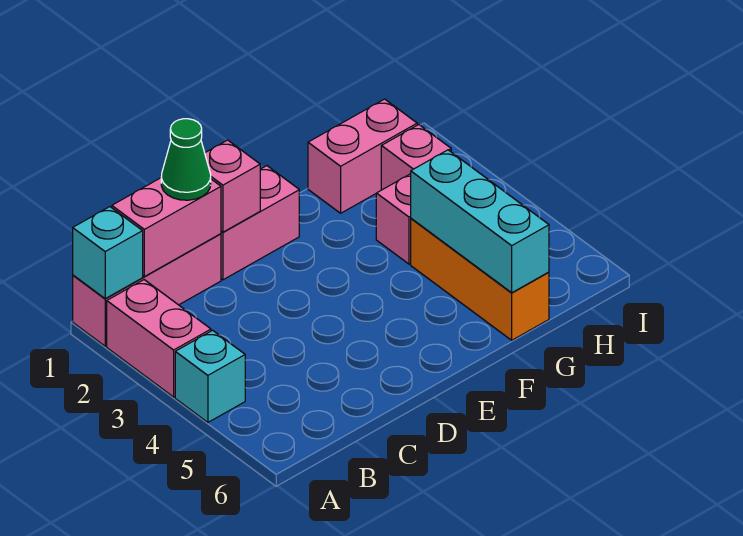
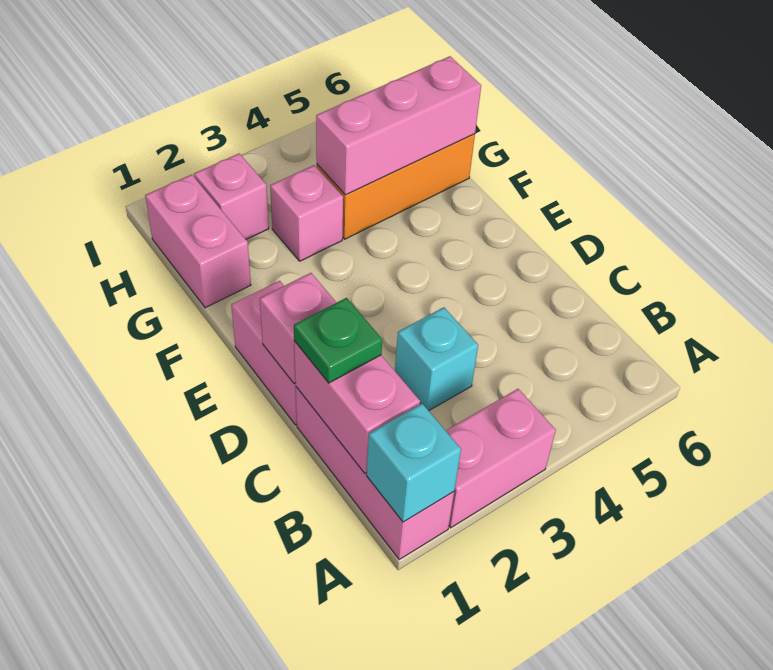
cyan 1x1 brick [175,330,245,422] -> cyan 1x1 brick moved to [395,307,478,411]
green 1x1 cone [161,119,211,200] -> green 1x1 plate [294,298,382,383]
cyan 1x3 brick [411,150,549,293] -> pink 1x3 brick [316,56,481,195]

